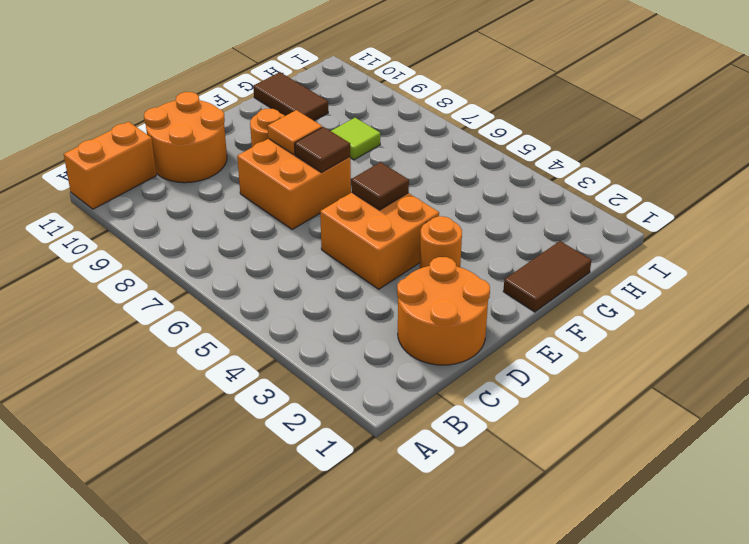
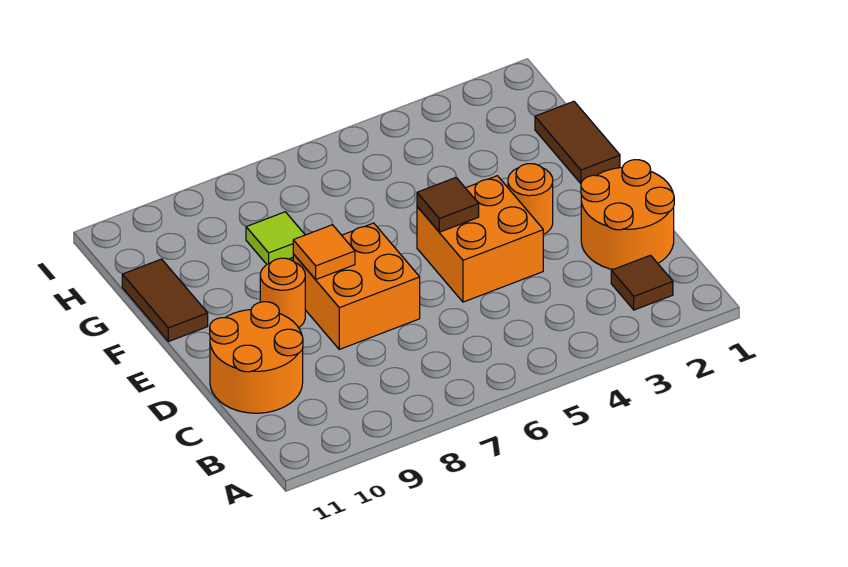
orange 1x2 brick [64,122,156,209] -> none
brown 1x1 tile [295,127,350,172] -> brown 1x1 tile moved to [611,255,673,310]
brown 1x2 tile [253,72,328,121] -> brown 1x2 tile turned to [122,259,208,342]

